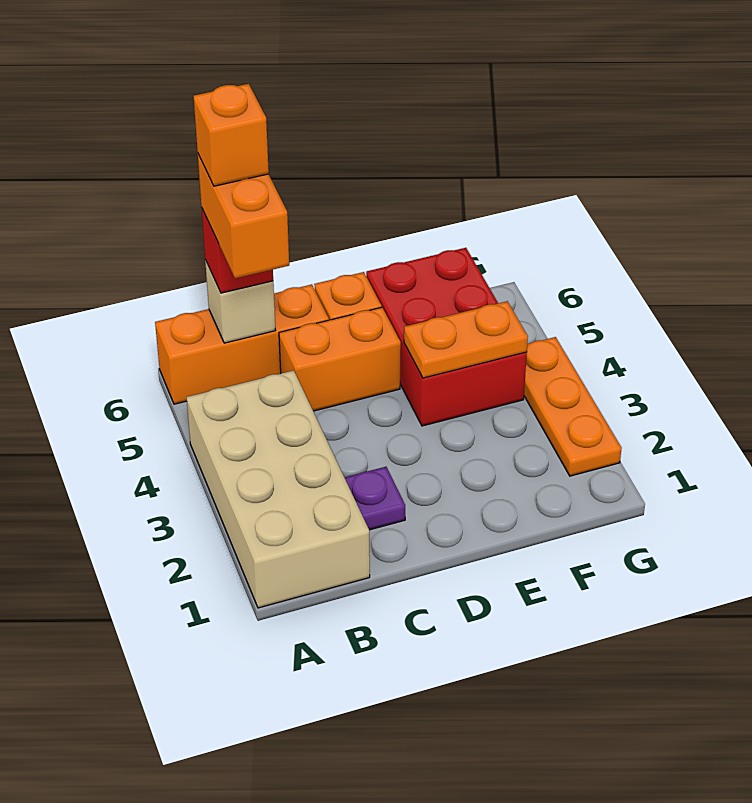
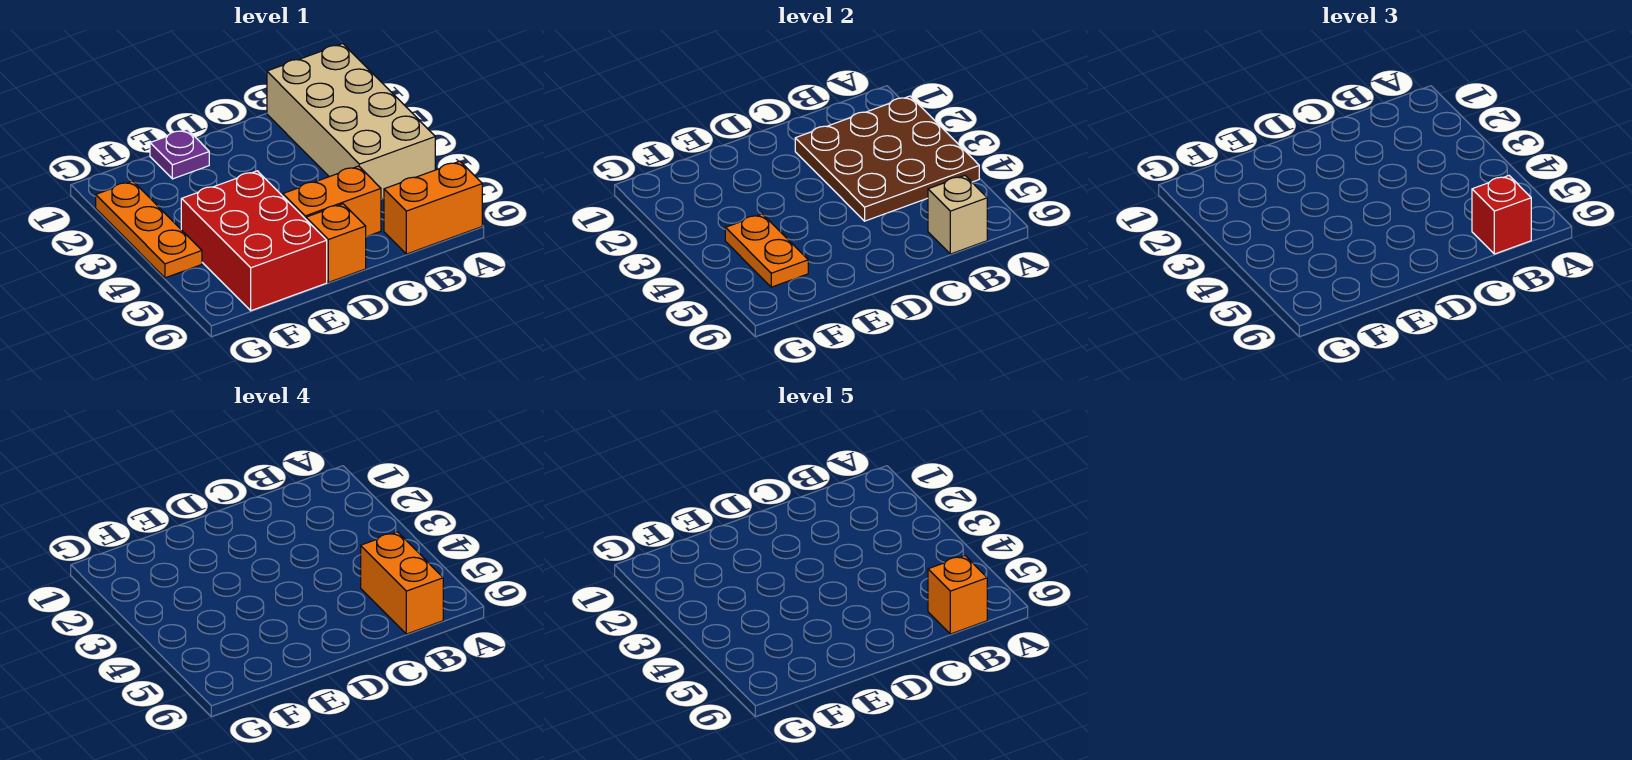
none -> brown 3x3 plate [795,96,979,221]
orange 1x3 brick [155,284,329,404] -> orange 1x2 brick [384,161,482,254]
purple 1x1 plate [345,467,405,530] -> purple 1x1 plate moved to [150,129,209,179]
orange 1x2 plate [404,301,528,378] -> orange 1x2 plate turned to [725,214,808,287]

